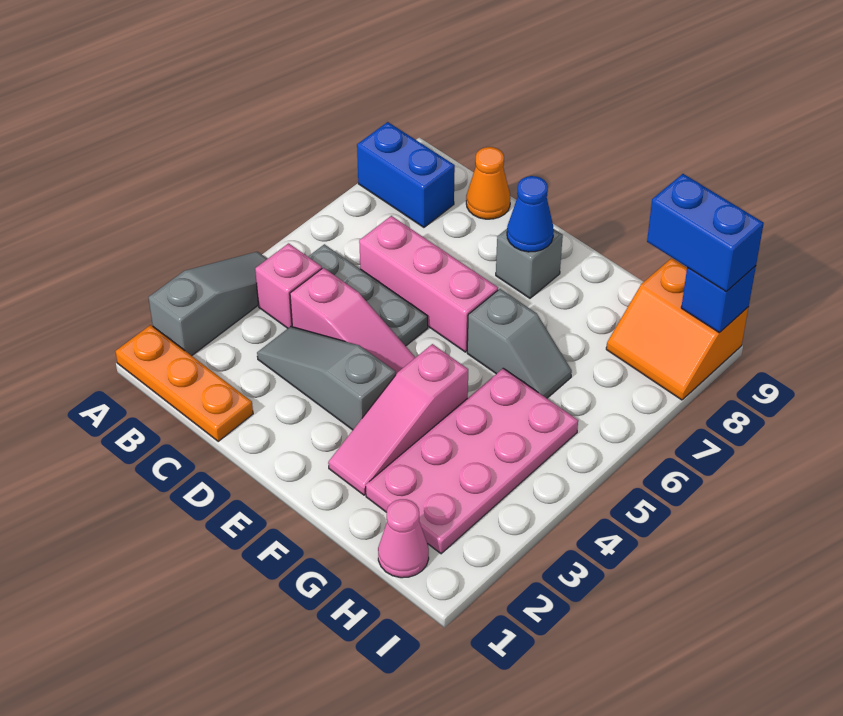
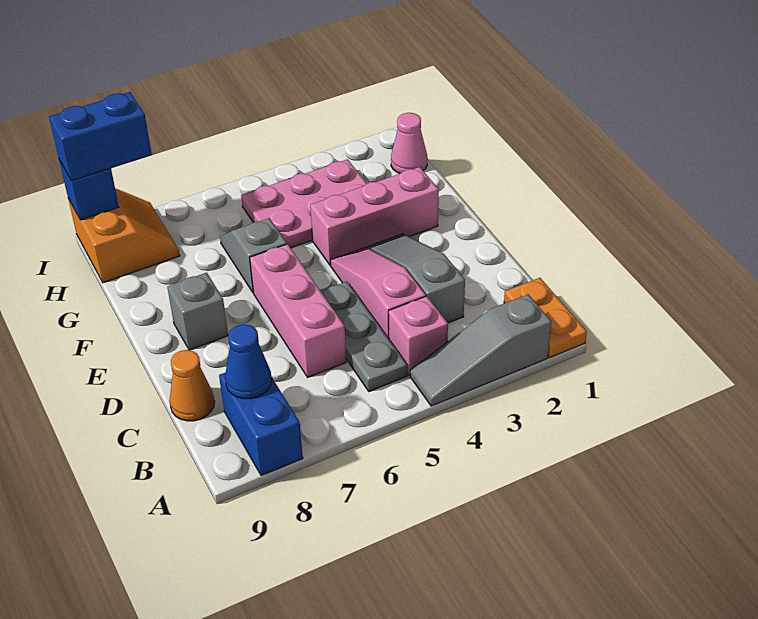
orange 1x3 plate [115,325,253,441] -> orange 1x2 plate [504,278,587,358]
grey 1x3 slope [257,326,396,430] -> grey 1x3 slope turned to [368,234,465,323]
blue 1x1 cone [507,176,554,252] -> blue 1x1 cone moved to [225,324,272,399]
pink 1x3 slope [328,344,468,495] -> pink 1x3 brick [310,167,439,265]
pink 2x4 plate [366,368,578,554] -> pink 2x3 plate [241,159,367,248]
blue 1x2 brick [647,174,764,292] -> blue 1x2 brick turned to [49,92,152,181]

